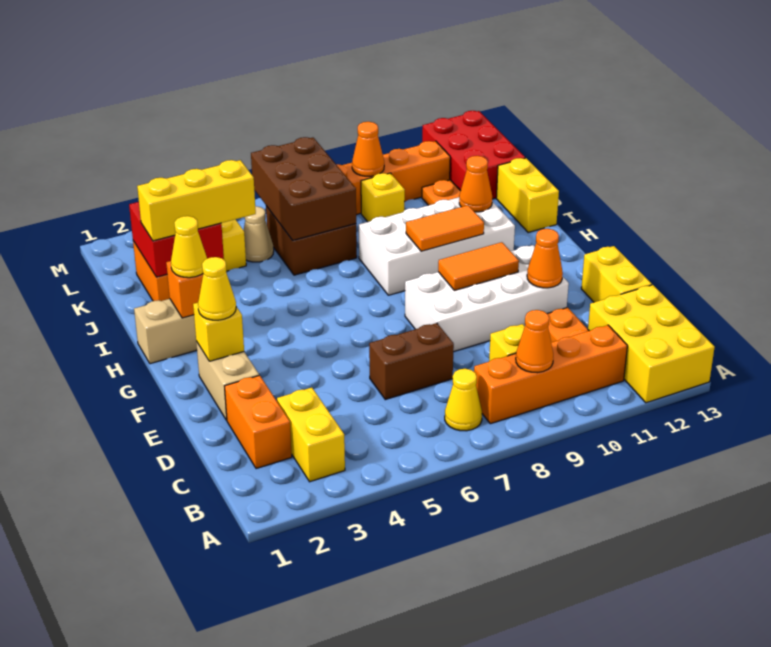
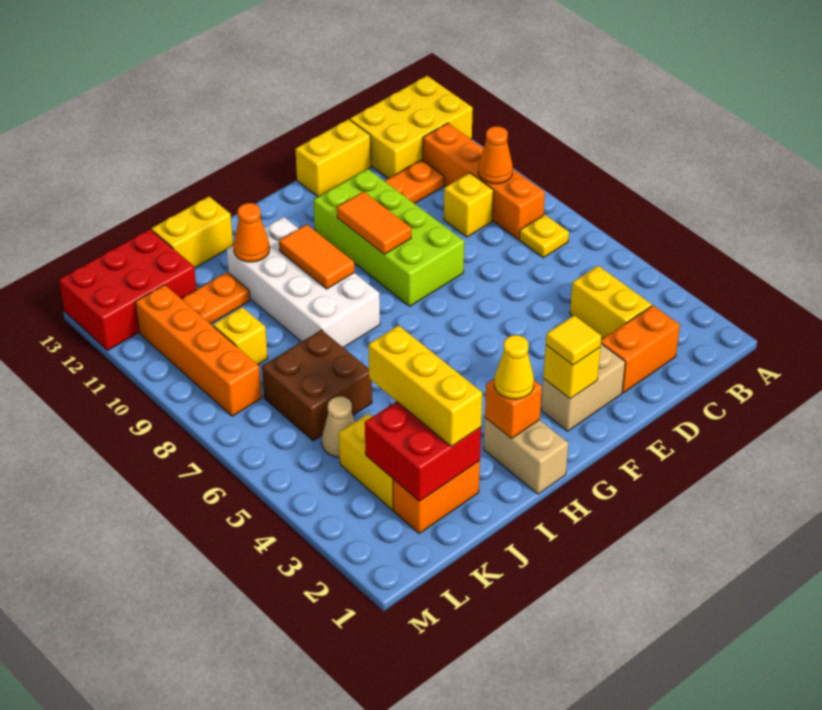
yellow 1x2 brick [277,388,345,482] -> yellow 1x2 brick turned to [570,266,652,339]
yellow 1x1 cone [445,369,482,431] -> yellow 1x1 plate [519,215,569,258]
brown 1x2 brick [369,323,454,400] -> none
white 2x4 brick [405,245,569,352] -> lime 2x4 brick [314,169,464,306]
orange 1x1 cone [527,229,563,288] -> none
yellow 1x1 cone [198,257,236,320] -> yellow 1x1 tile [546,315,602,365]
brown 2x3 brick [251,137,356,240] -> none
orange 1x1 cone [352,122,384,176] -> none

